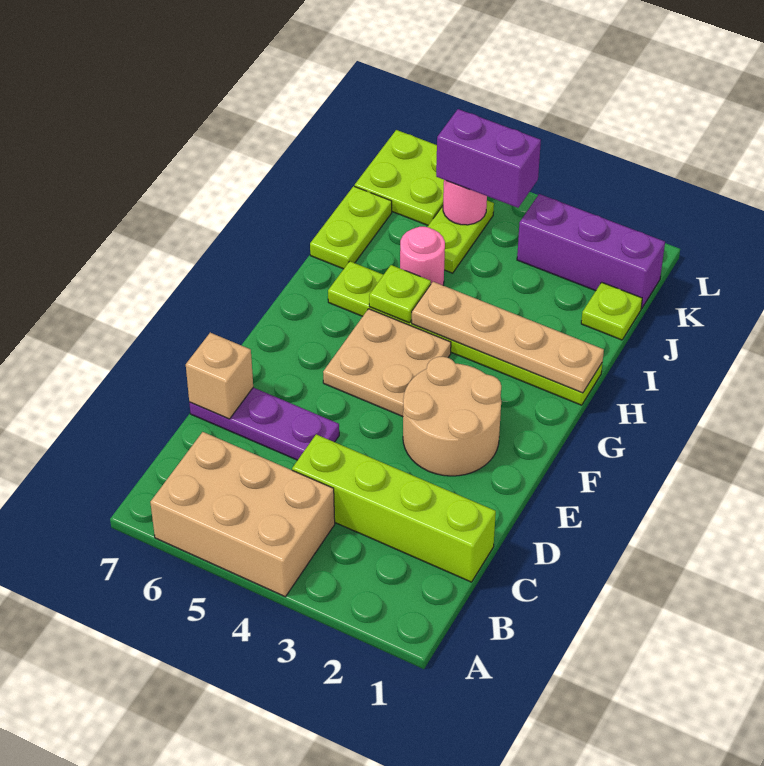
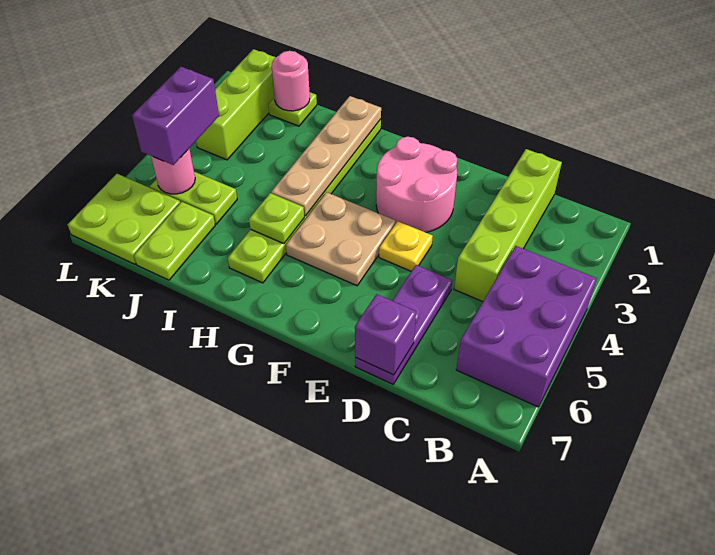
tan 2x3 brick [150,432,335,597] -> purple 2x3 brick [456,246,597,407]
tan 1x1 brick [186,333,253,419] -> purple 1x1 brick [355,294,416,375]
tan 2x2 round brick [403,357,501,476] -> pink 2x2 round brick [376,137,457,232]
none -> yellow 1x1 plate [379,221,433,271]
pink 1x1 round brick [400,227,445,285] -> pink 1x1 round brick moved to [272,51,310,111]
lime 1x2 plate [310,186,392,269] -> lime 1x2 plate turned to [134,202,215,280]
purple 1x3 brick [517,194,665,309] -> lime 1x3 brick [196,49,276,160]

